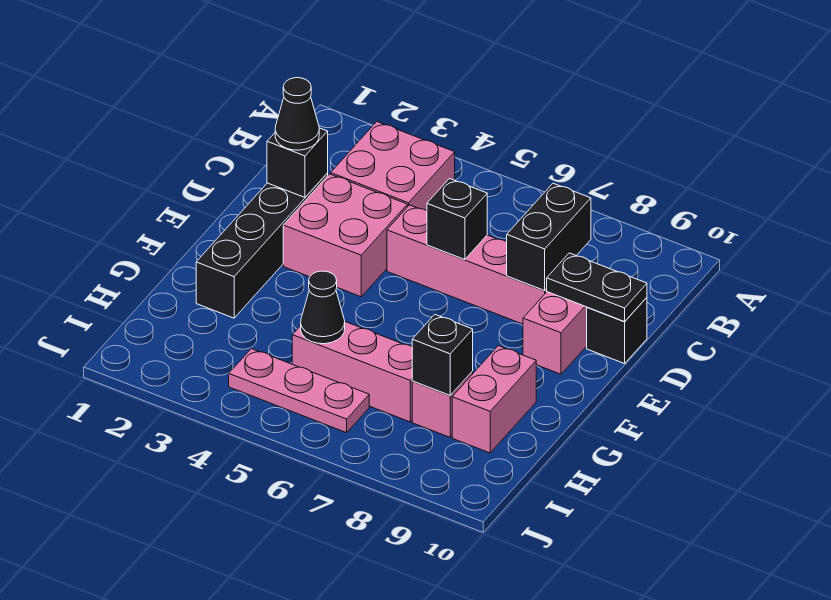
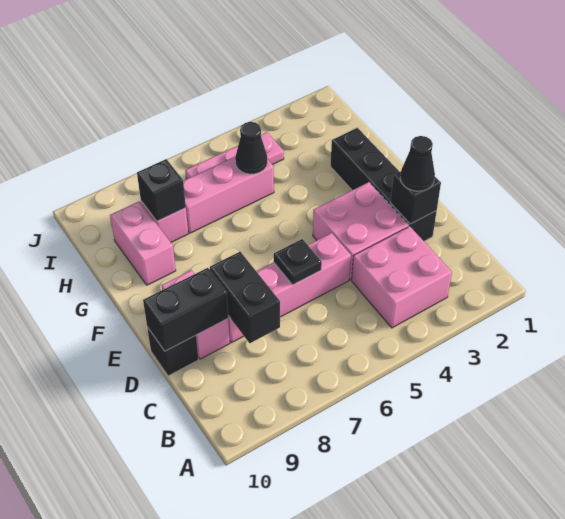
black 1x1 brick [427,179,487,260] -> black 1x1 plate [274,239,322,285]
black 1x2 plate [547,253,647,322] -> black 1x2 brick [143,268,228,351]

